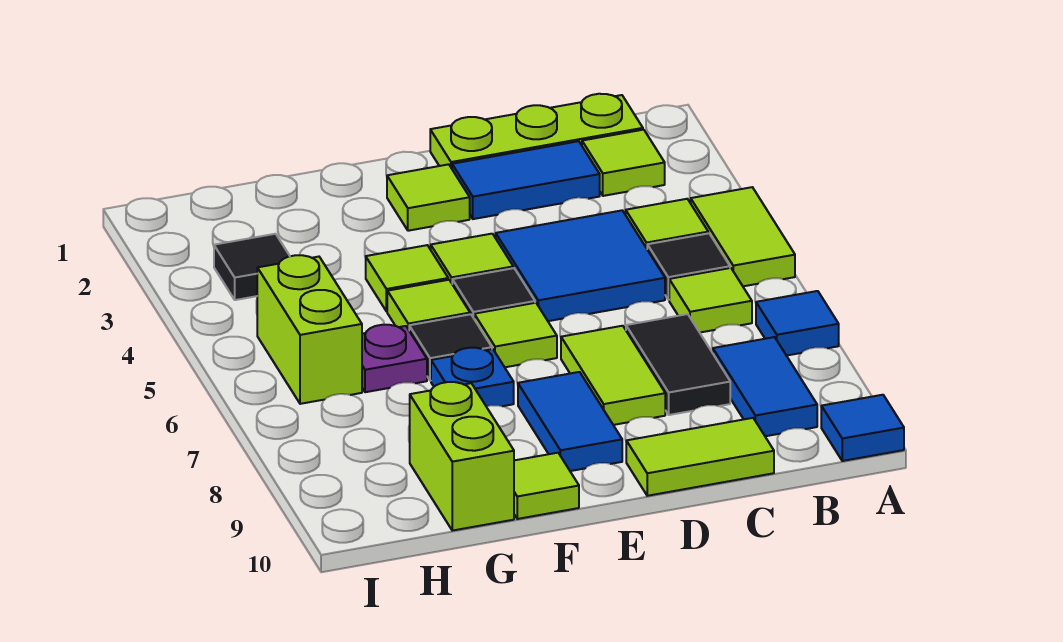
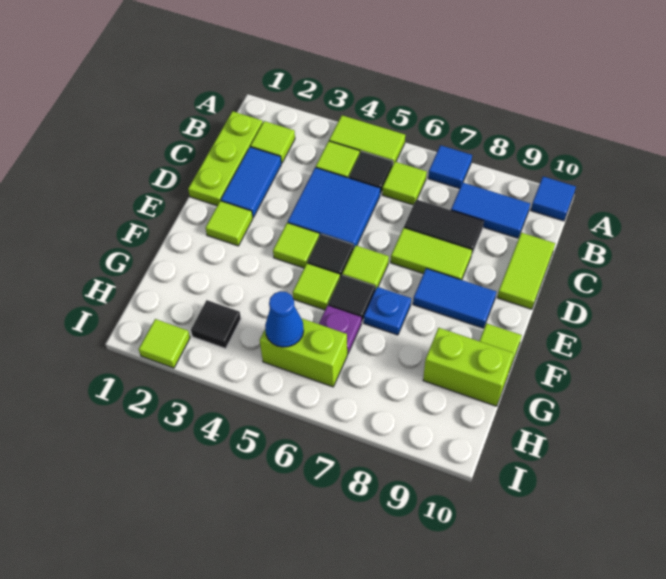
lime 1x1 tile [366,245,448,312] -> lime 1x1 tile moved to [139,319,190,368]
none -> blue 1x1 cone [265,291,304,347]

